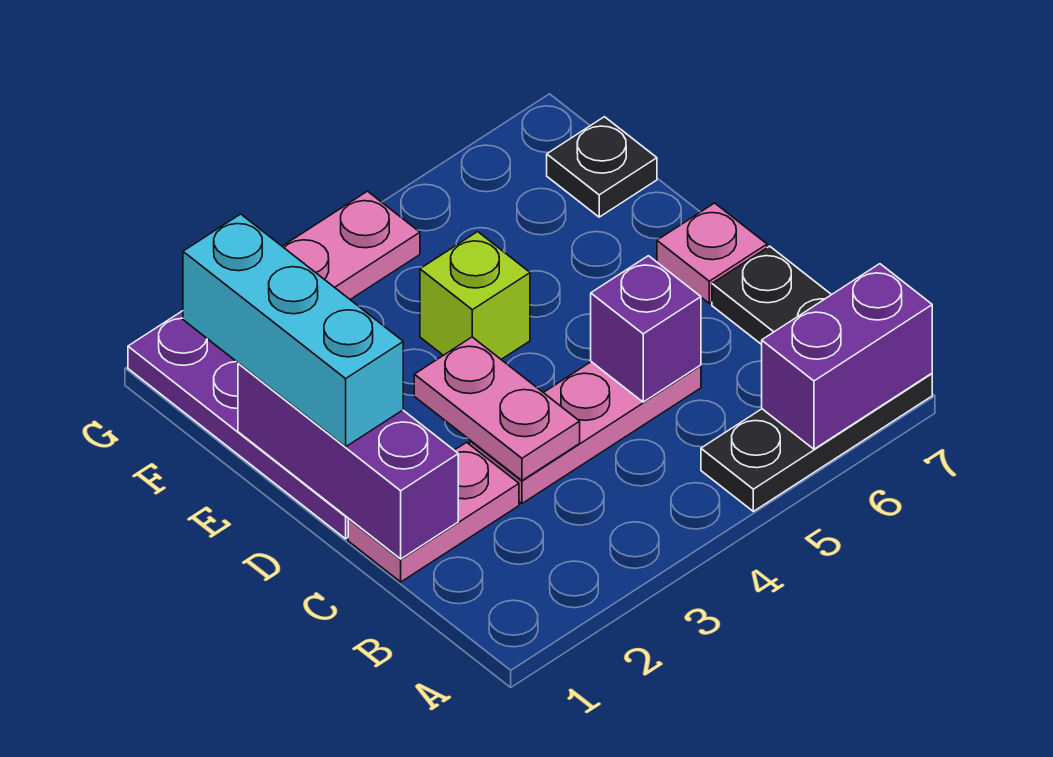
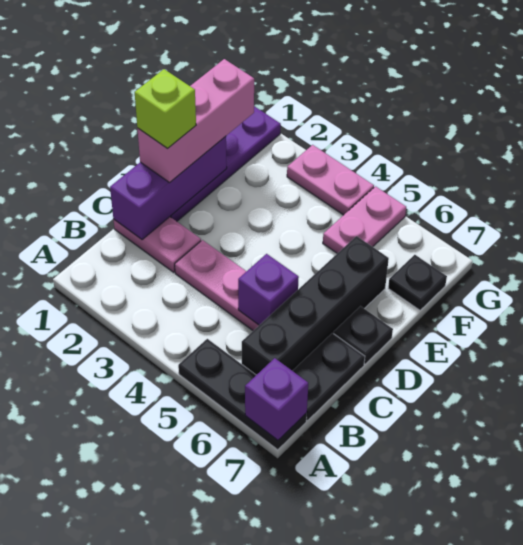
purple 1x2 brick [762,264,932,449] -> purple 1x1 brick [245,358,308,440]
none -> black 1x4 brick [242,236,389,375]
pink 1x2 plate [414,337,580,480] -> pink 1x2 plate moved to [323,186,406,253]
cyan 1x3 brick [183,214,403,447] -> pink 1x3 brick [137,59,254,182]
pink 1x1 plate [657,203,767,303] -> black 1x1 plate [334,306,393,364]
lime 1x1 brick [420,232,530,359] -> lime 1x1 brick moved to [135,69,196,149]

